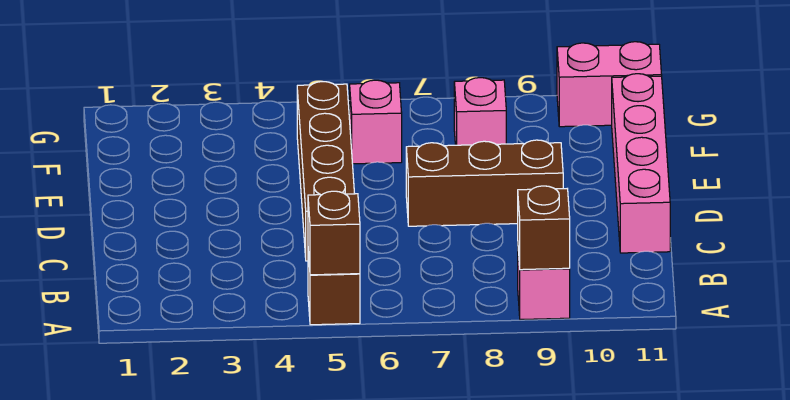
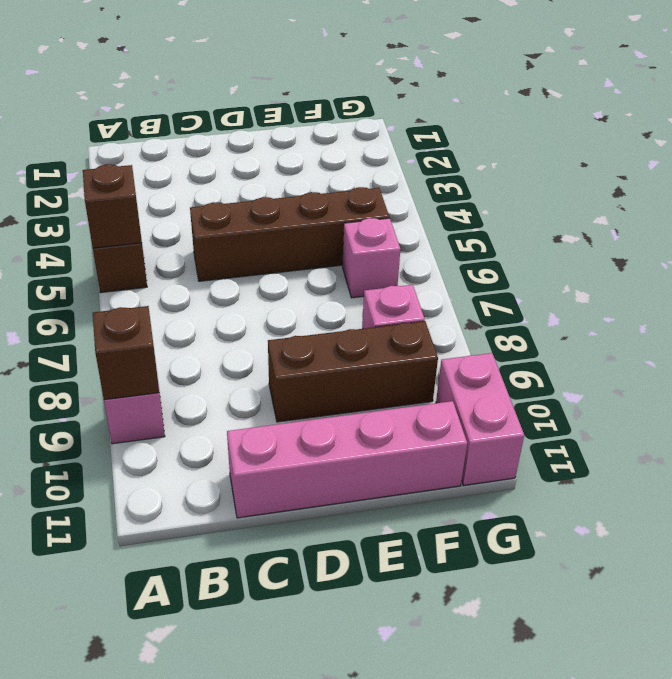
brown 1x3 brick [406,140,563,226] -> brown 1x3 brick turned to [268,321,438,422]

